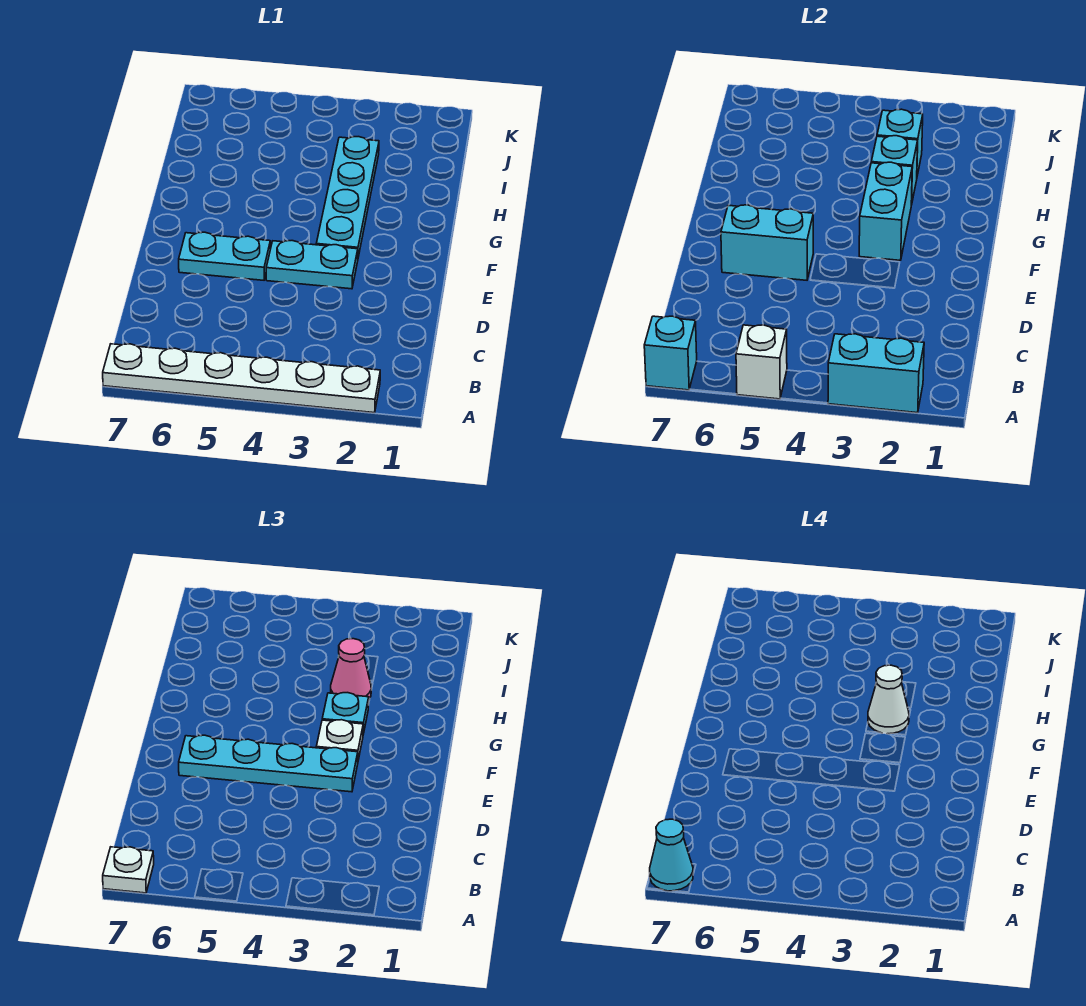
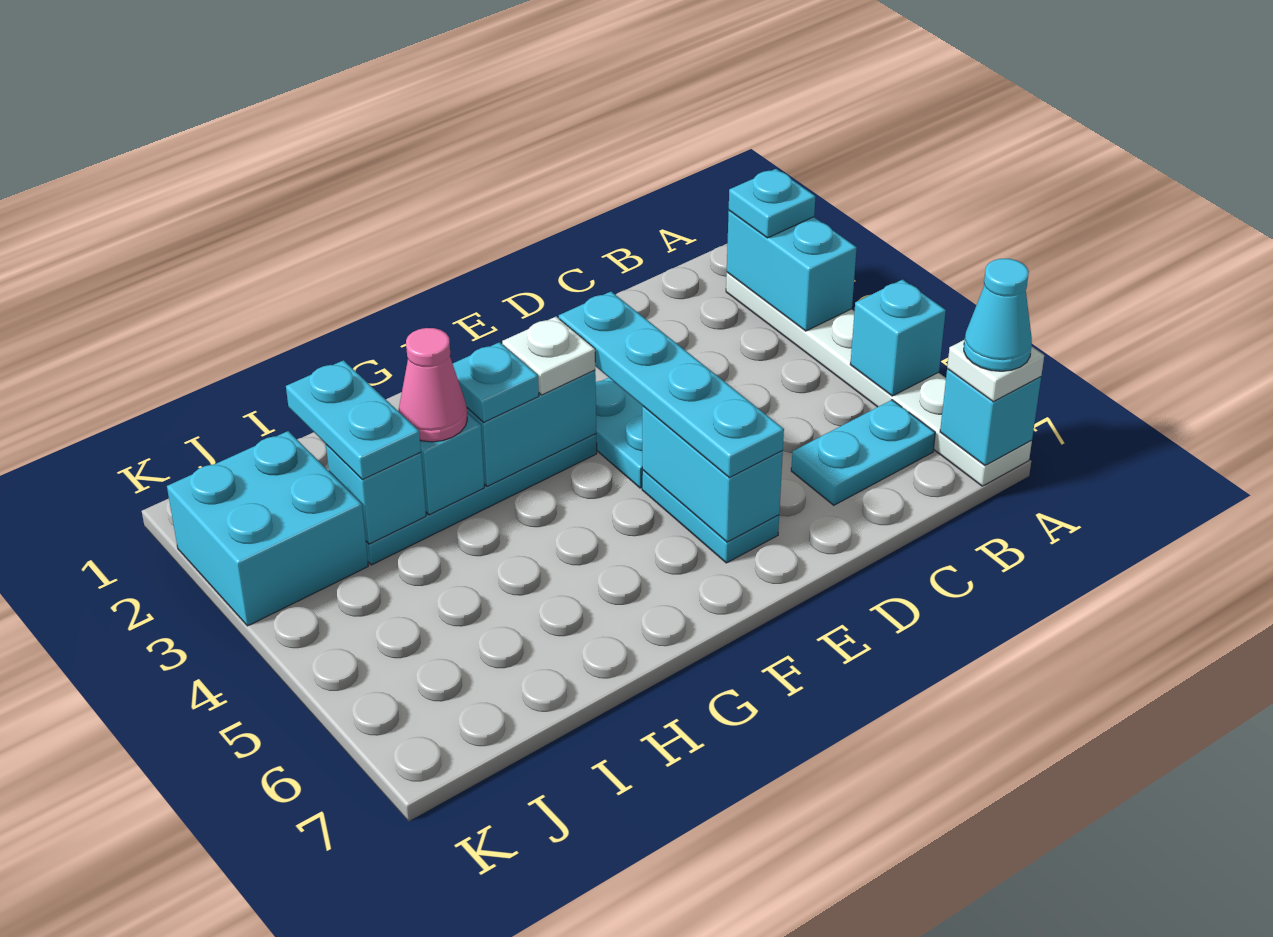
none -> cyan 1x1 plate [729,169,815,238]
white 1x1 brick [736,325,787,399] -> cyan 1x1 brick [850,280,946,396]
none -> cyan 1x2 plate [791,400,935,505]
white 1x1 cone [868,665,909,734] -> none
none -> cyan 1x2 plate [286,360,421,480]
none -> cyan 2x2 brick [167,431,368,626]

